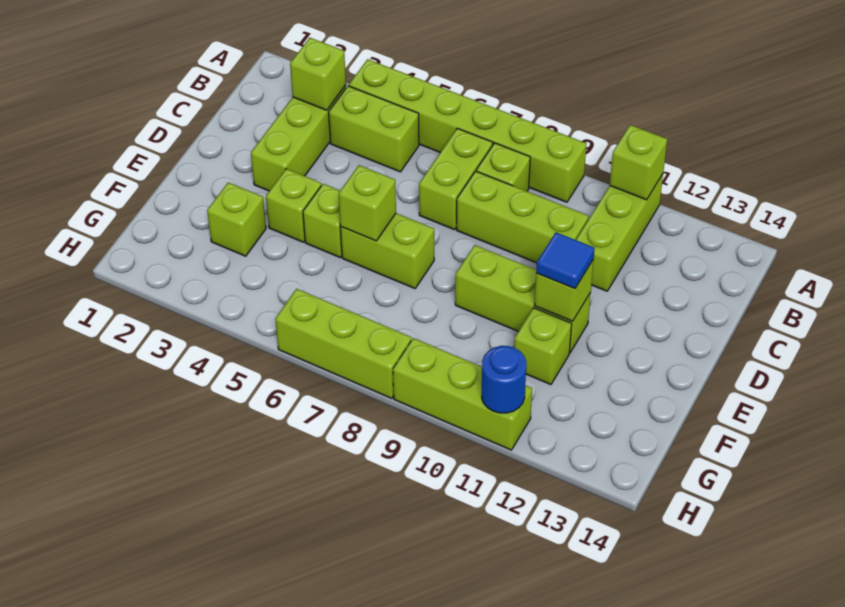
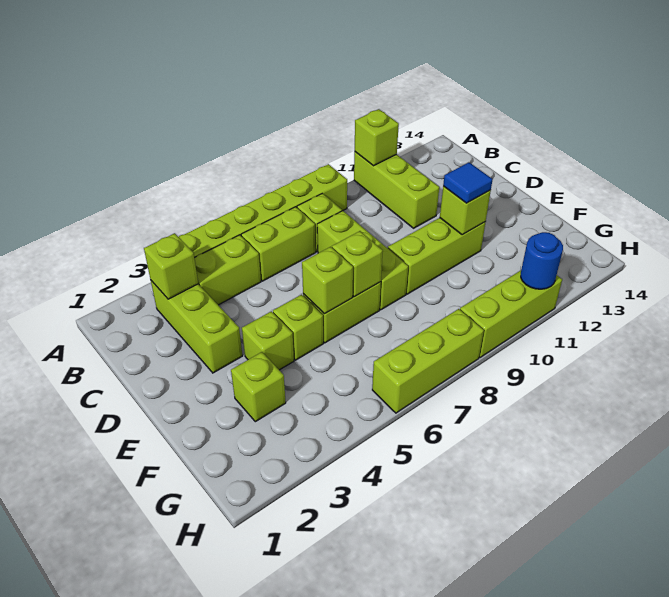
lime 1x2 brick [419,128,493,230] -> lime 1x2 brick turned to [241,207,316,281]
lime 1x3 brick [457,171,589,263] -> lime 1x3 brick turned to [317,211,408,310]
lime 1x1 brick [514,308,572,385] -> lime 1x1 brick moved to [332,231,383,297]

